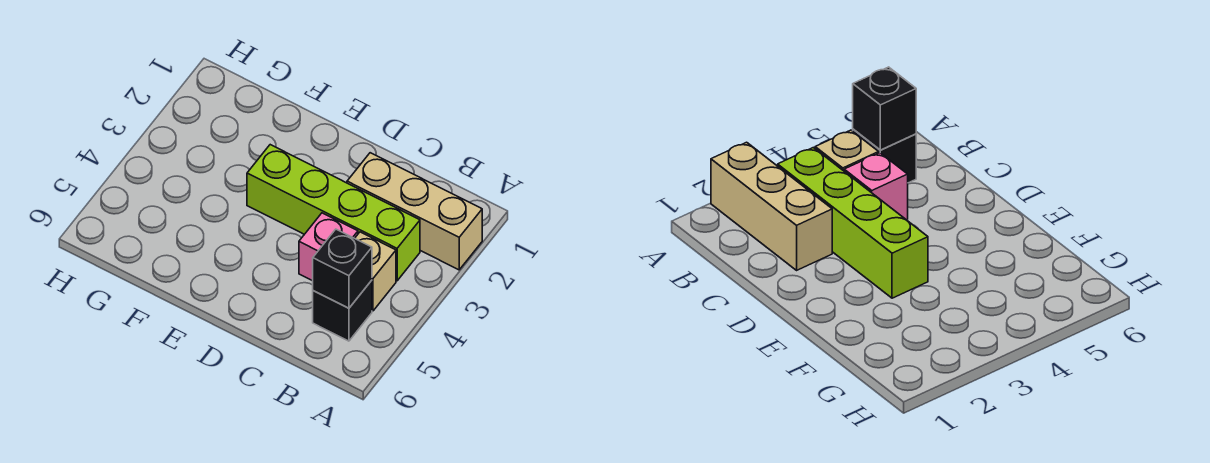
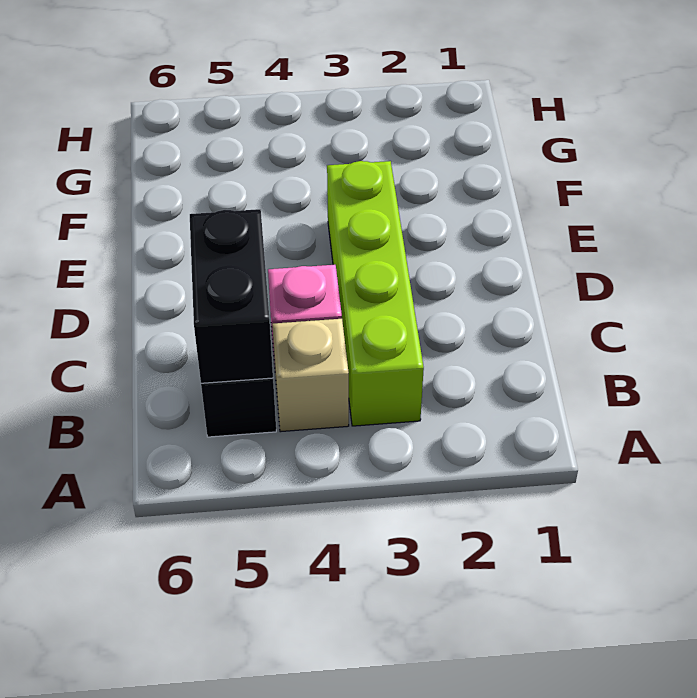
tan 1x3 brick [347,153,482,270] -> none
black 1x1 brick [313,229,372,308] -> black 1x2 brick [190,209,273,383]

